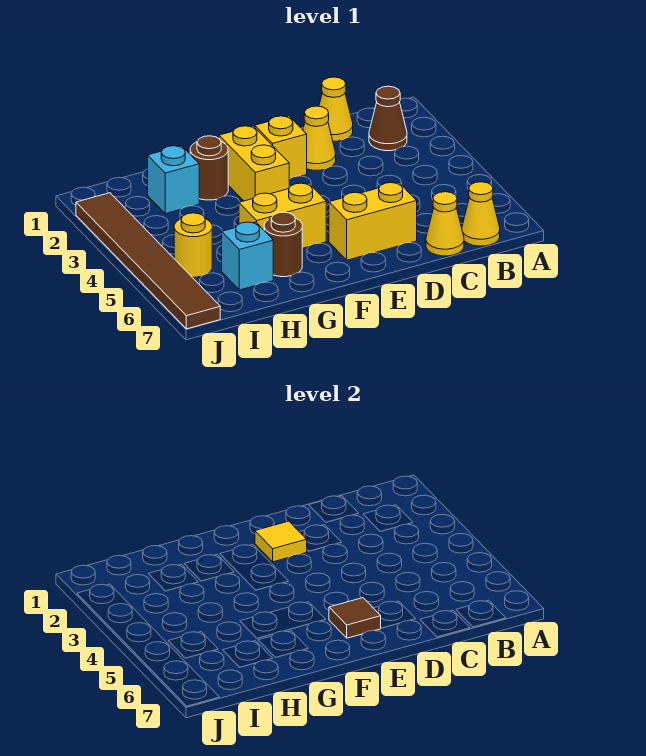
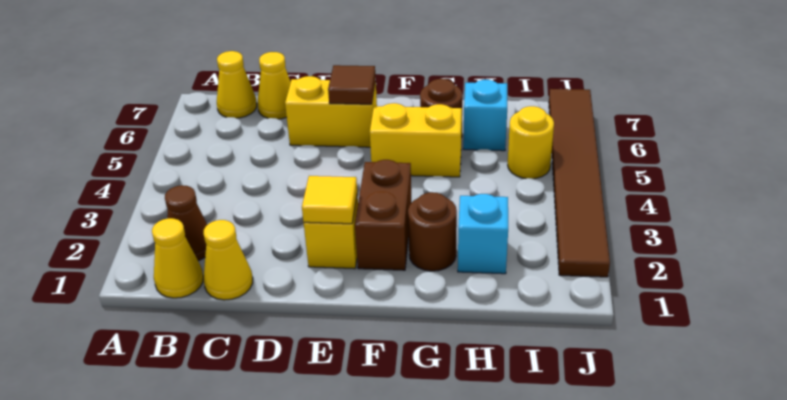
yellow 1x1 cone [303,106,336,170] -> yellow 1x1 cone moved to [152,218,203,298]
yellow 1x2 brick [219,126,289,201] -> brown 1x2 brick [355,160,412,270]

